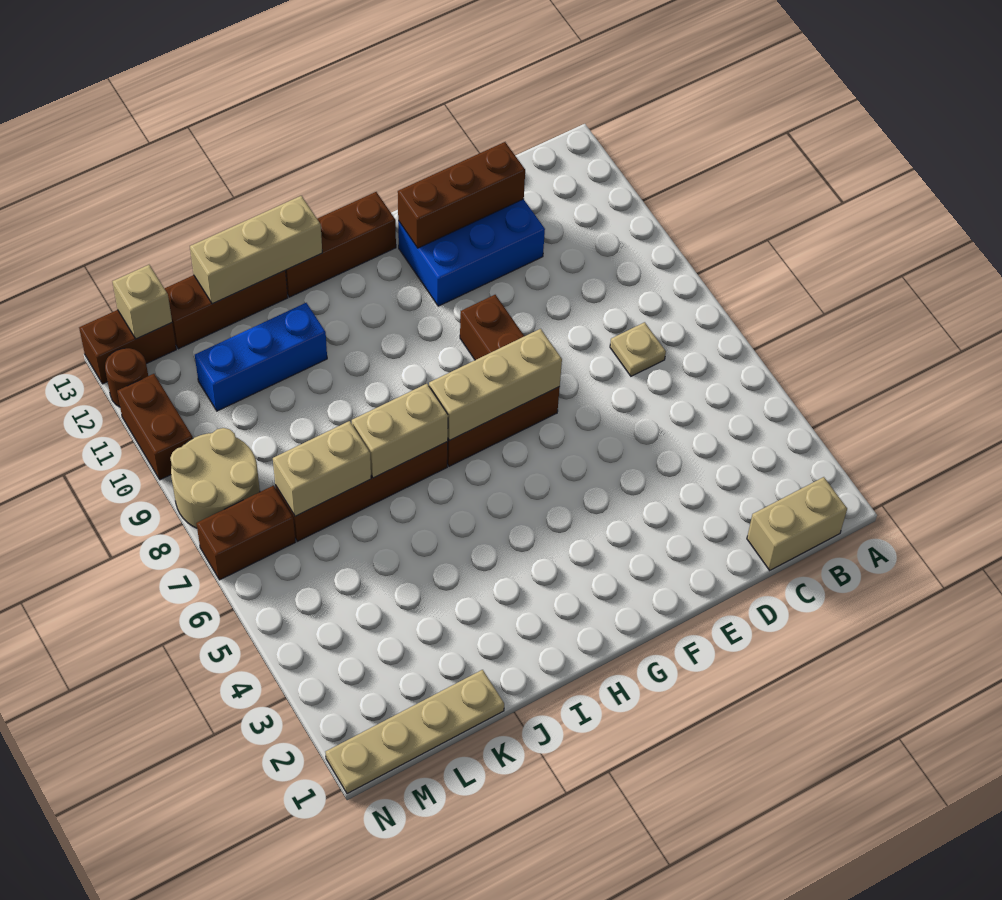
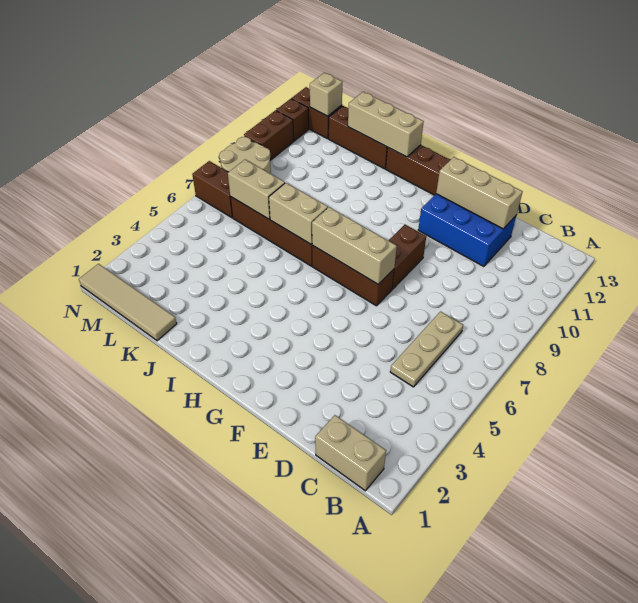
tan 1x1 plate [610,322,666,376] -> tan 1x3 plate [390,312,463,387]
brown 1x3 brick [398,142,525,248] -> tan 1x3 brick [436,157,523,229]
blue 1x3 brick [195,303,327,411] -> none
tan 1x4 plate [326,670,504,794] -> tan 1x4 tile [79,264,177,341]
brown 1x1 round brick [105,348,148,407] -> brown 1x1 brick [276,99,309,141]

